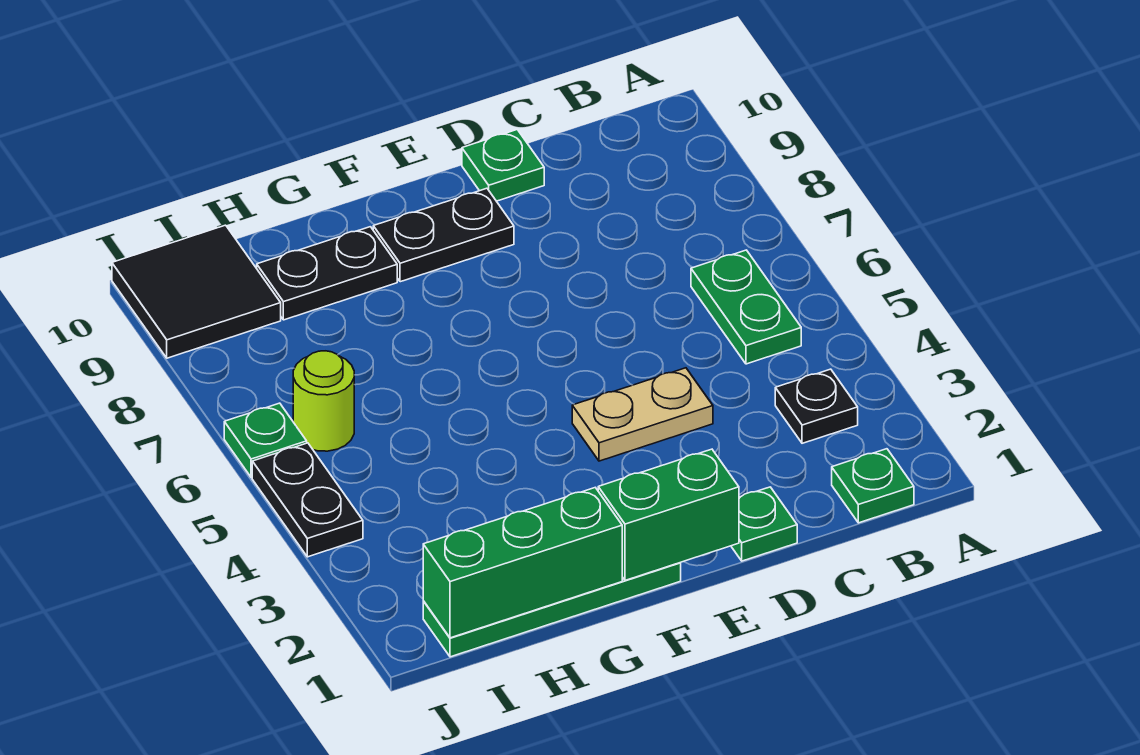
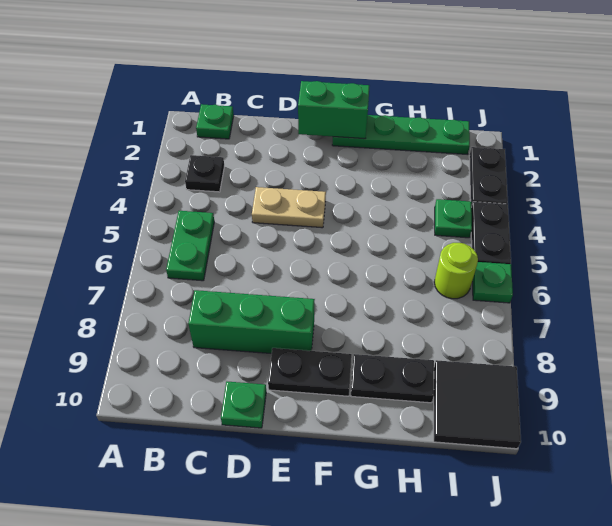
green 1x1 plate [731,487,797,561] -> green 1x1 plate moved to [435,199,472,238]
green 1x3 brick [423,488,622,638] -> green 1x3 brick moved to [188,290,315,354]
none -> black 1x2 plate [469,147,508,207]

